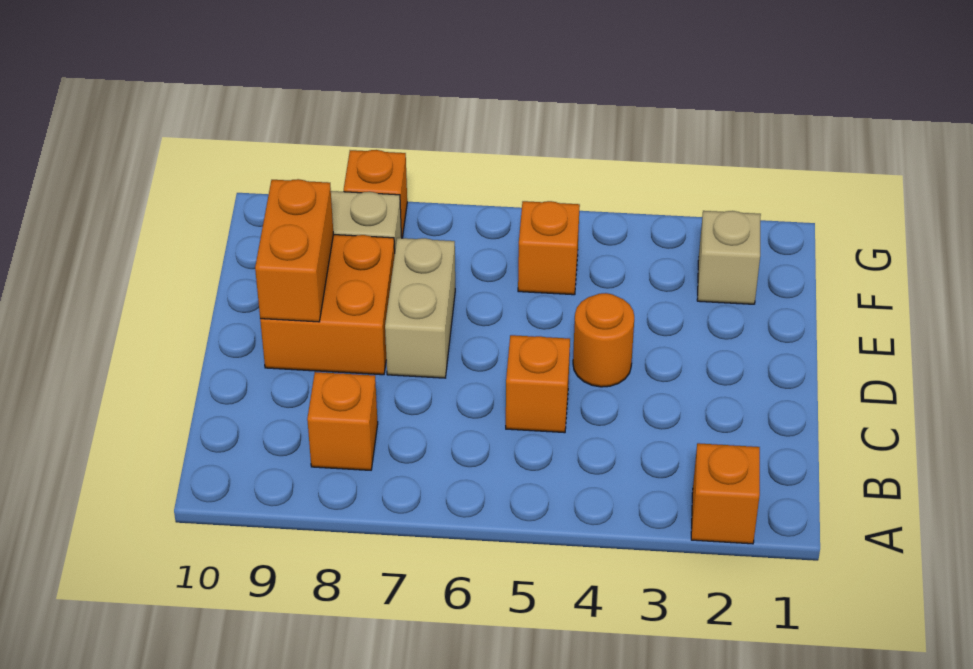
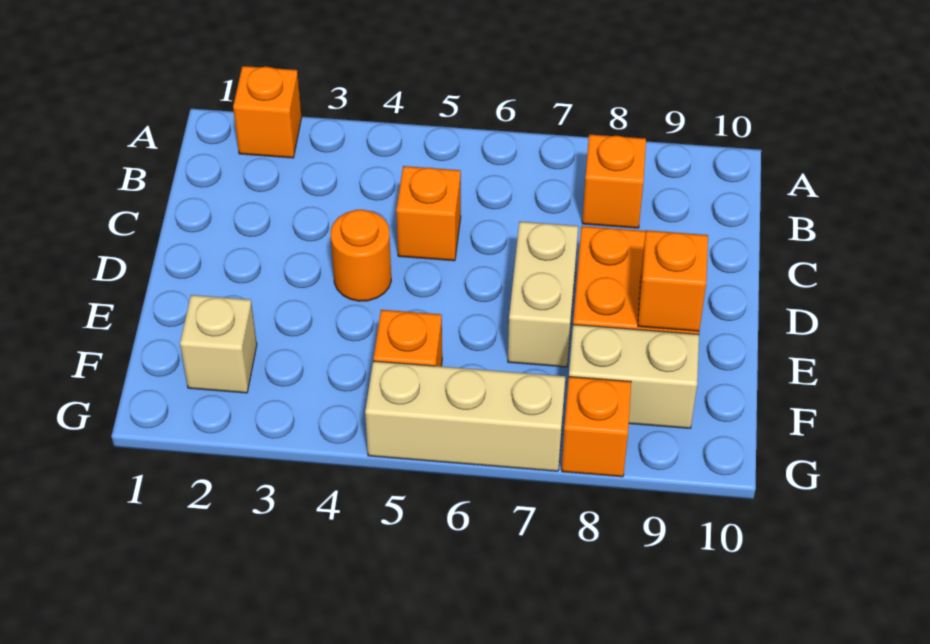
orange 1x2 brick [255,179,333,322] -> orange 1x1 brick [638,230,708,331]
none -> tan 1x3 brick [365,361,565,471]

